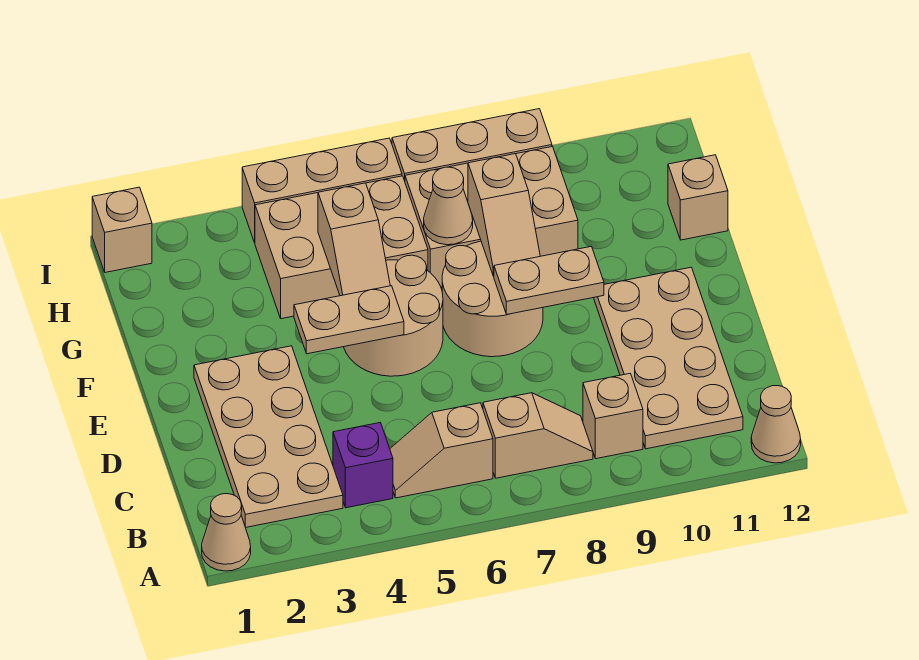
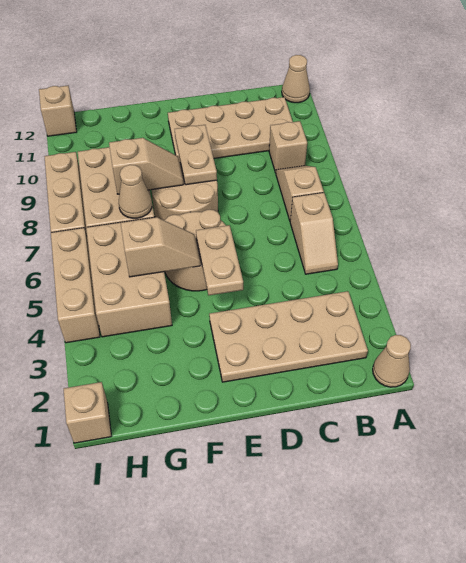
purple 1x1 brick [333,423,393,508] -> none
tan 1x1 brick [668,155,728,240] -> tan 1x1 brick moved to [39,86,76,136]

